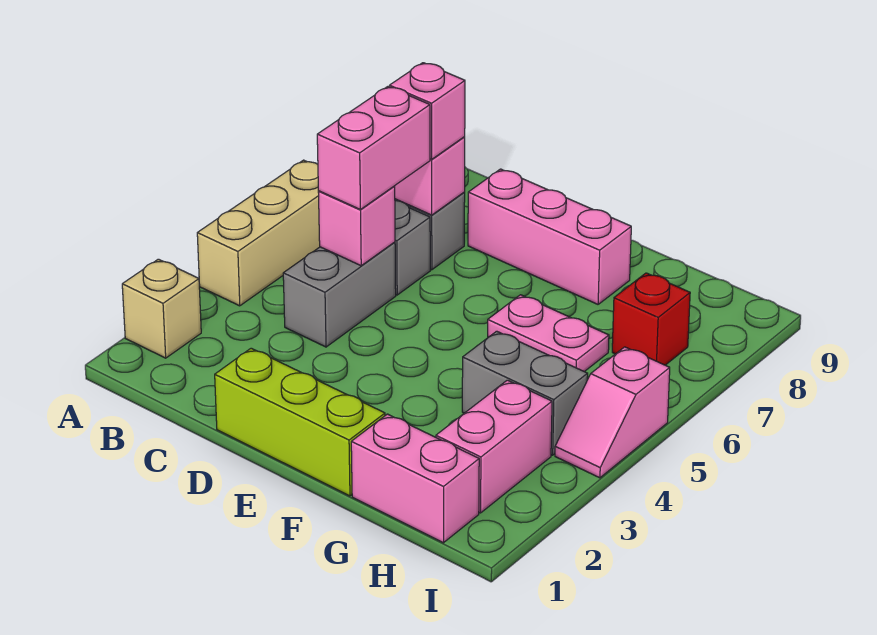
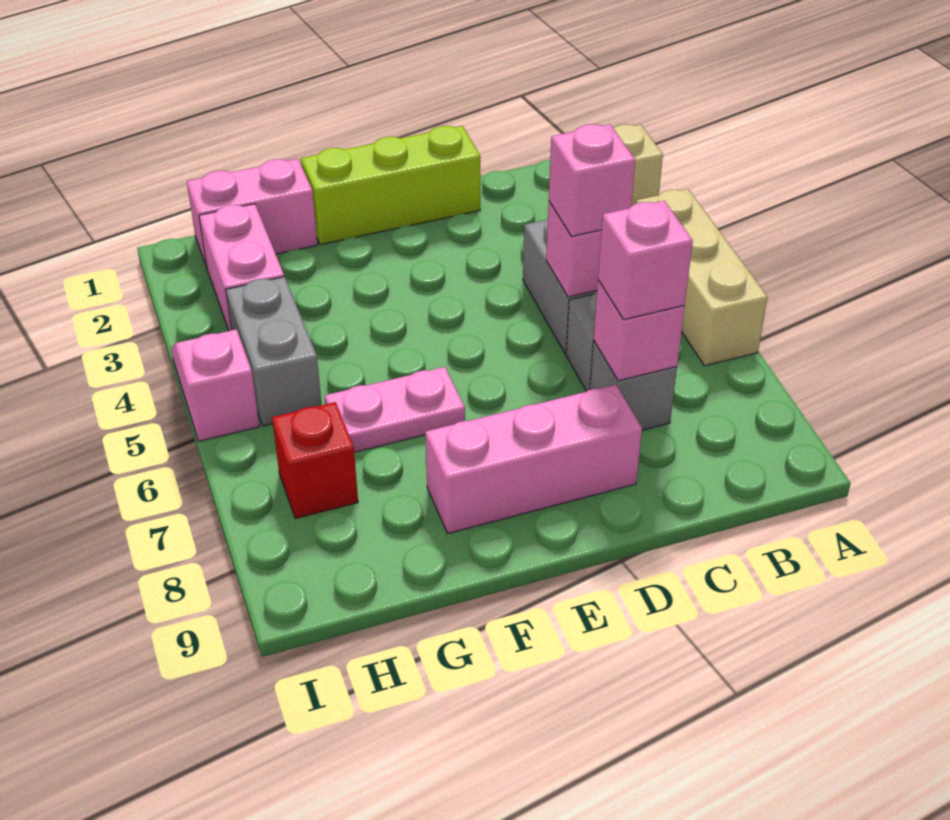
pink 1x2 brick [317,87,430,209] -> pink 1x1 brick [549,124,635,237]
grey 1x2 brick [462,331,588,455] -> grey 1x2 brick turned to [226,277,322,426]

